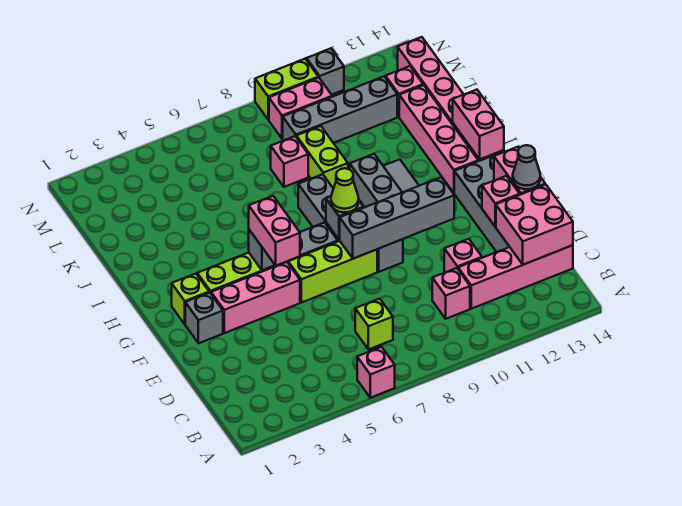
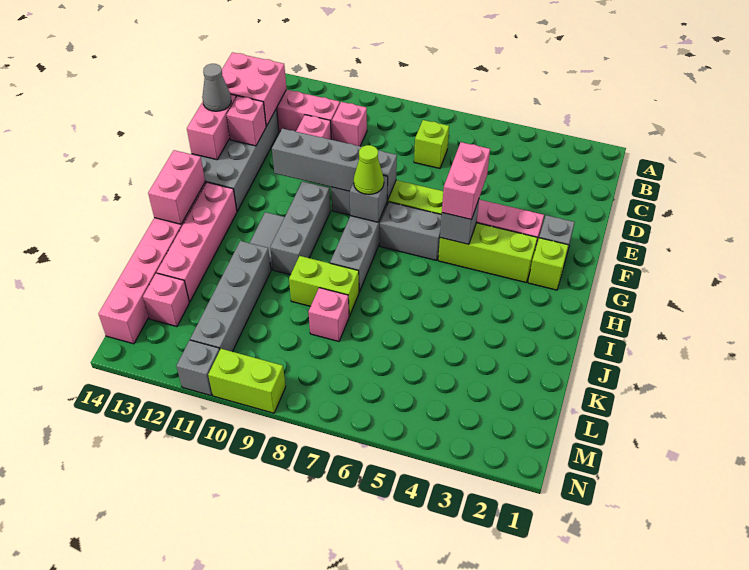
pink 1x1 brick [357,347,395,398] -> none
lime 1x2 brick [296,126,348,189] -> lime 1x2 brick turned to [289,256,359,316]
grey 1x4 brick [283,77,397,143] -> grey 1x4 brick turned to [190,241,271,352]
pink 1x2 brick [269,78,332,139] -> none

